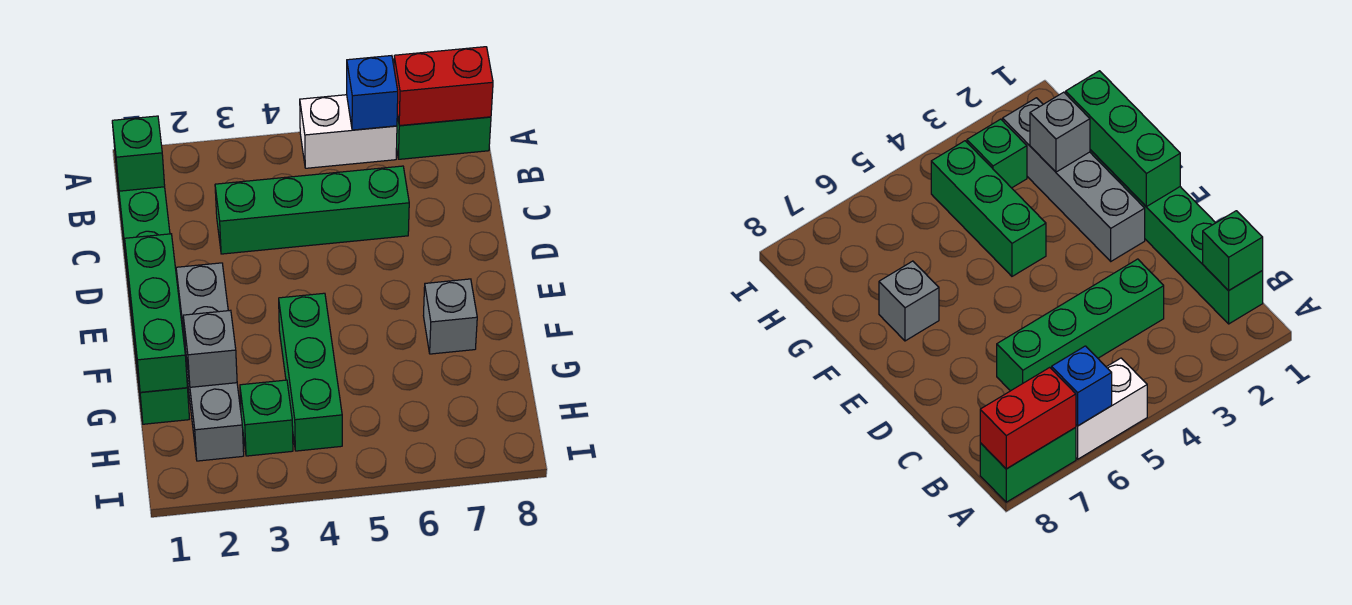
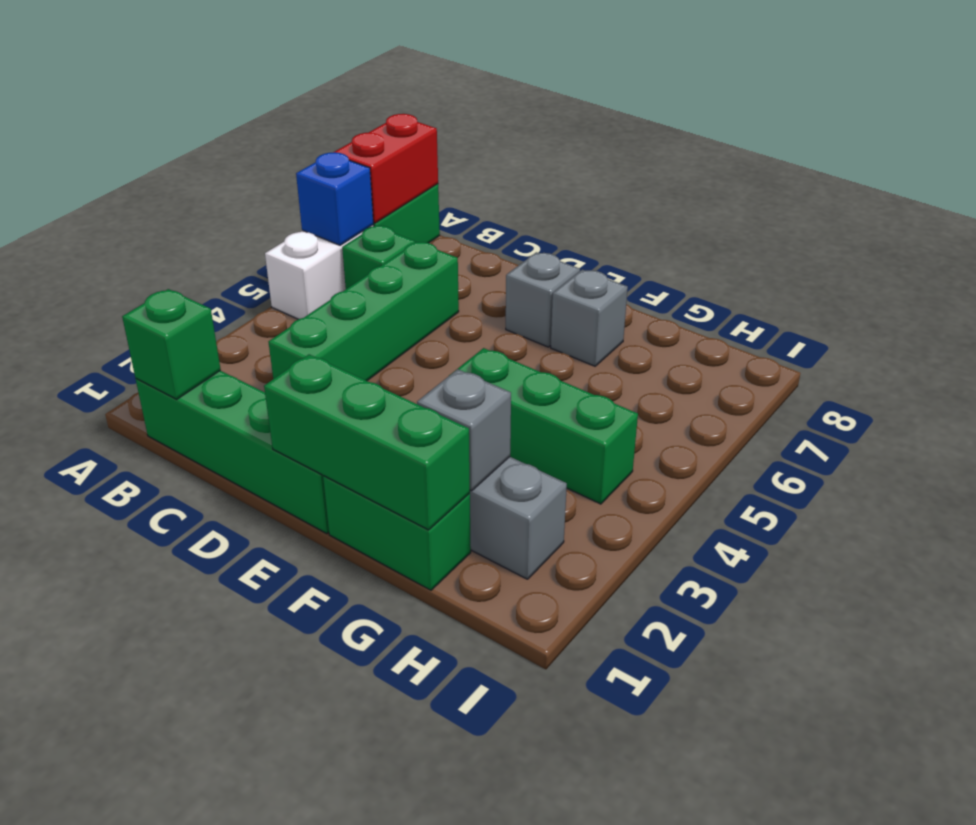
none -> grey 1x1 brick [506,252,580,347]
green 1x1 brick [240,380,293,456] -> green 1x1 brick moved to [342,226,415,289]

